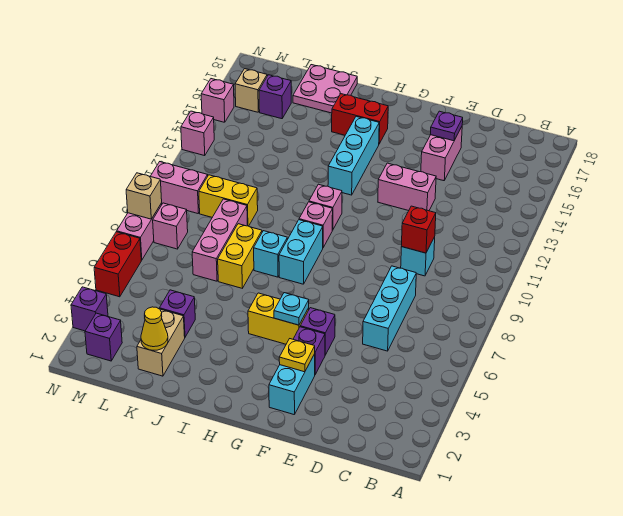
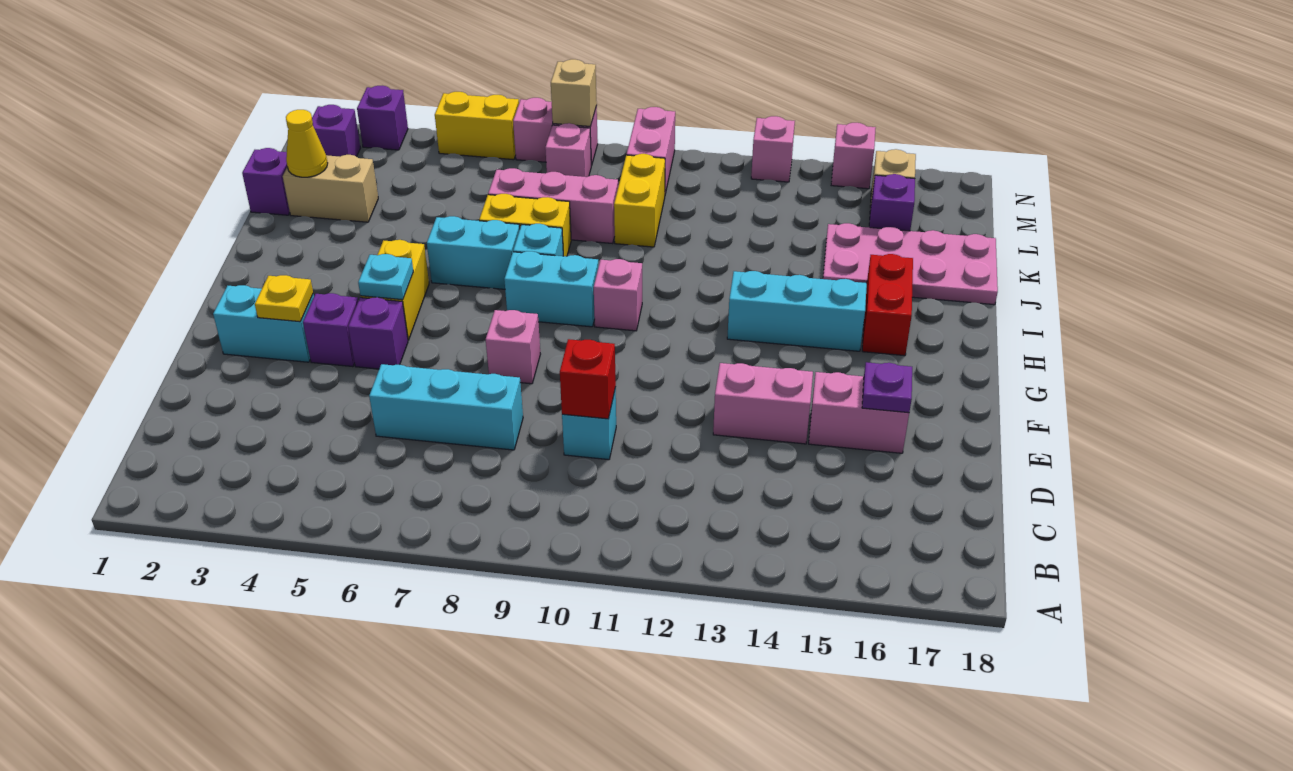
pink 1x2 brick [378,163,436,211] -> pink 1x2 brick turned to [713,363,813,444]
pink 1x1 brick [309,184,342,230] -> pink 1x1 brick moved to [486,310,540,384]
none -> cyan 1x2 brick [427,216,520,289]
pink 2x2 plate [293,65,357,113] -> pink 2x4 plate [823,223,998,305]
purple 1x1 brick [159,290,195,337] -> purple 1x1 brick moved to [242,148,290,215]
red 1x2 brick [94,232,141,297] -> yellow 1x2 brick [435,92,519,160]

